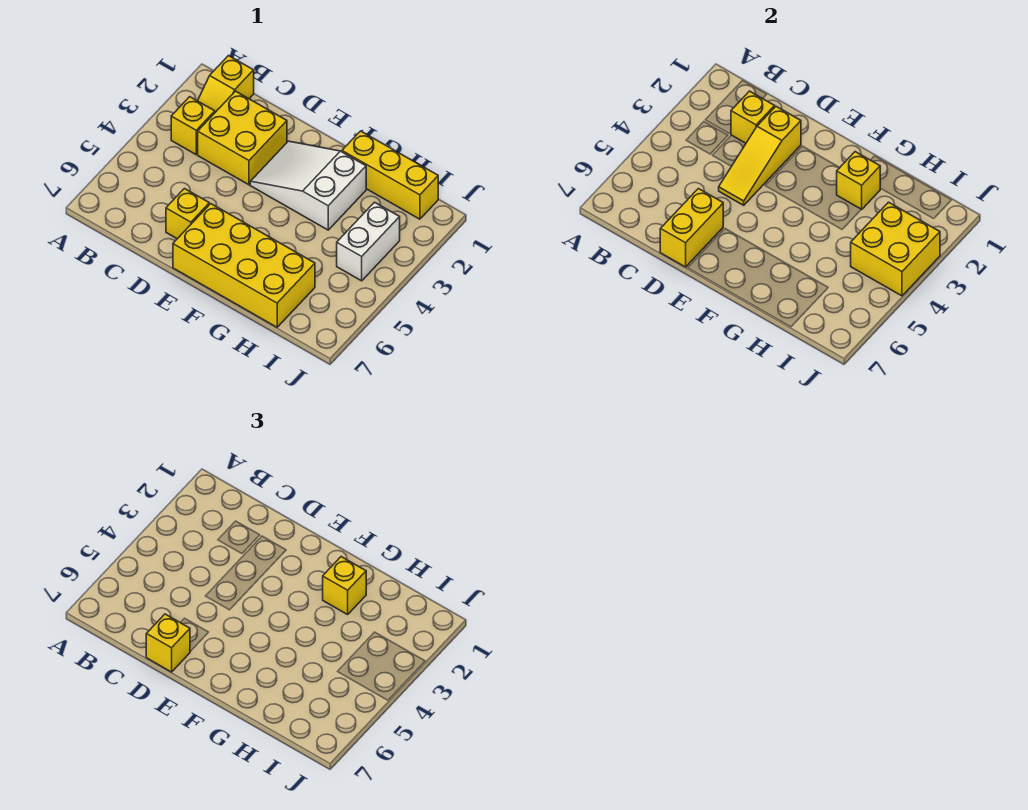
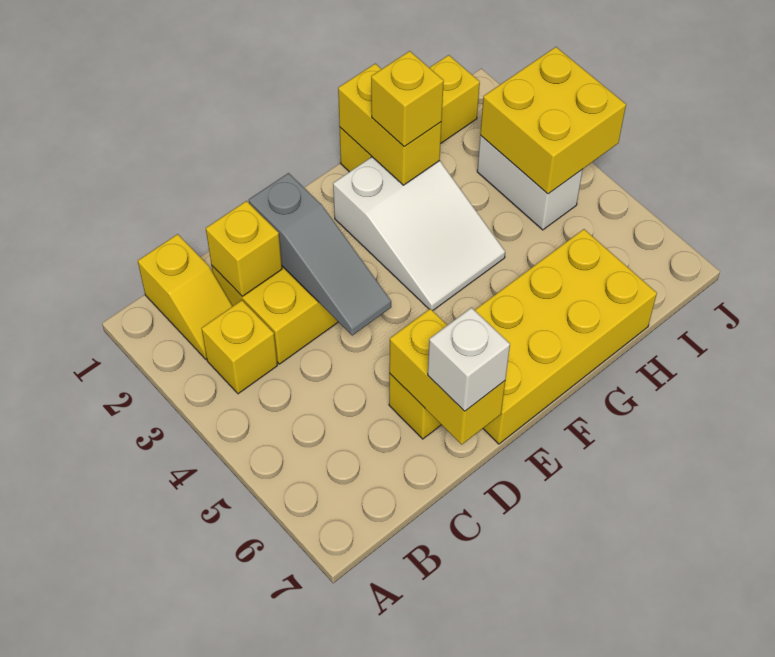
yellow 1x3 slope [719,107,801,205] -> grey 1x3 slope [249,173,391,335]
yellow 1x1 brick [146,614,190,672] -> white 1x1 brick [428,308,510,411]
white 2x3 slope [250,141,366,230] -> white 2x3 slope turned to [333,157,505,311]
yellow 1x1 brick [837,152,880,210] -> yellow 1x2 brick [338,64,442,185]

